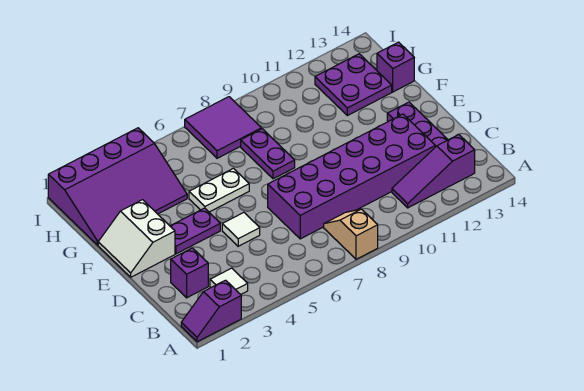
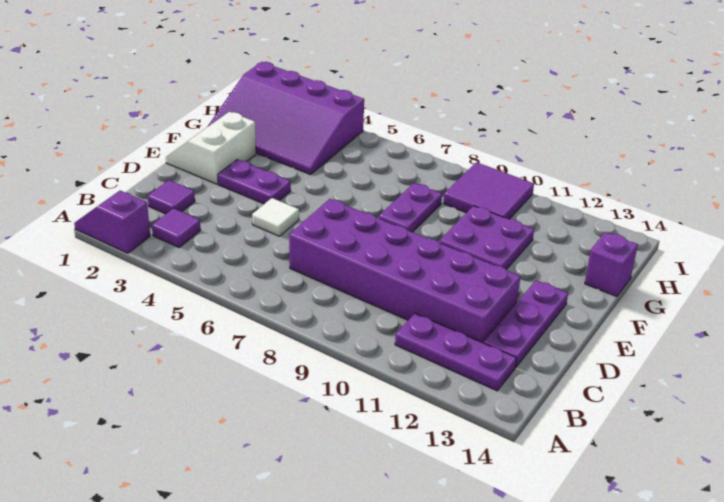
tan 1x2 slope [324,209,378,259] -> none
white 1x1 tile [210,268,248,294] -> purple 1x1 tile [152,208,201,247]
purple 1x3 slope [392,134,475,208] -> purple 1x3 plate [395,314,516,391]
purple 1x1 brick [171,248,208,298] -> purple 1x1 tile [148,180,195,214]
white 1x2 plate [189,168,249,212] -> none
purple 2x2 plate [315,54,392,116] -> purple 2x2 plate moved to [440,206,534,270]
purple 2x2 tile [185,97,262,158] -> purple 2x2 tile moved to [443,162,534,219]

